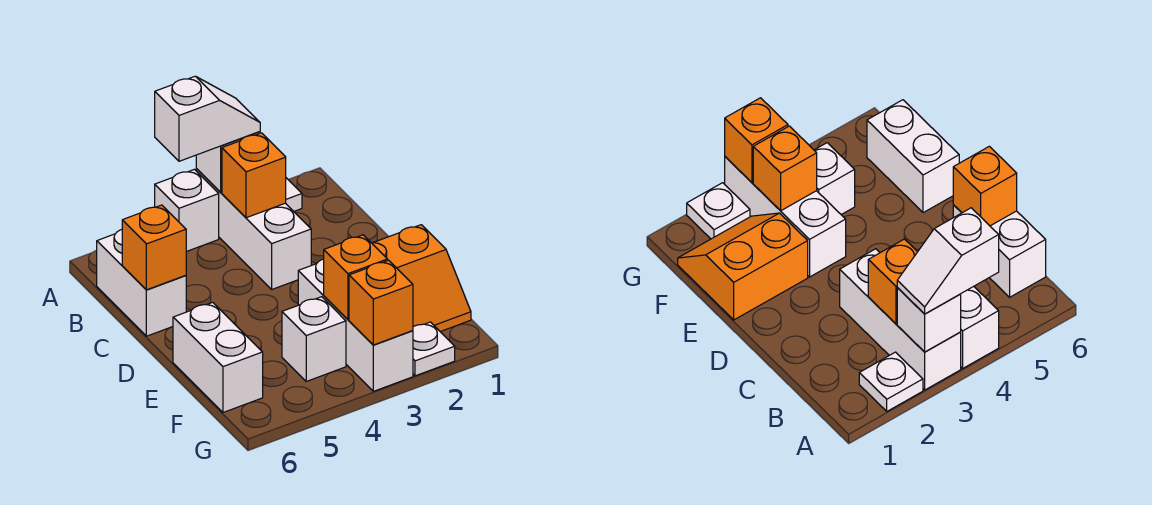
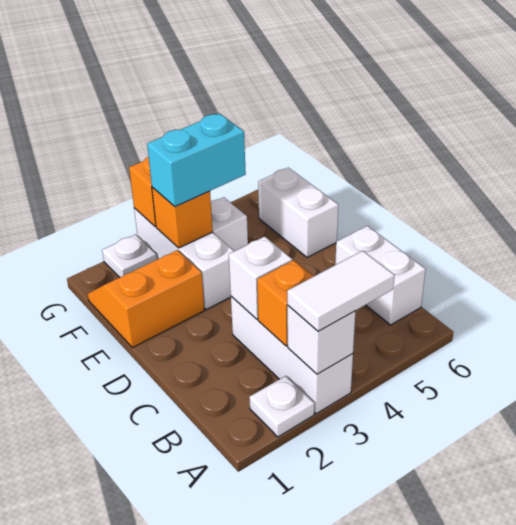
white 1x2 slope [155,76,260,161] -> white 1x2 tile [287,251,395,331]
white 1x1 brick [155,169,219,252] -> white 1x1 brick moved to [229,236,292,319]
orange 1x1 brick [122,205,186,290] -> none
none -> cyan 1x2 brick [147,113,246,207]

